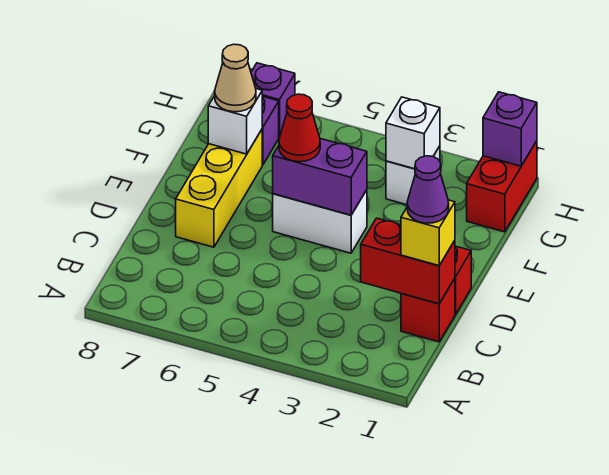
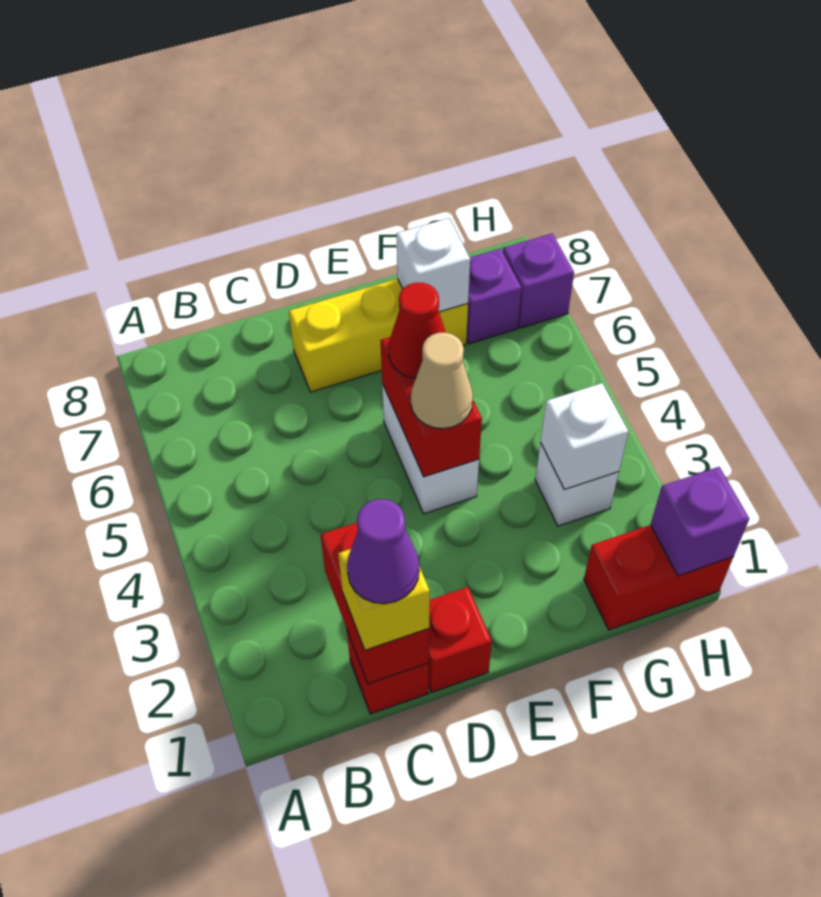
purple 1x2 brick [273,139,367,215] -> red 1x2 brick [380,337,482,477]
tan 1x1 cone [215,44,256,112] -> tan 1x1 cone moved to [411,333,473,429]

